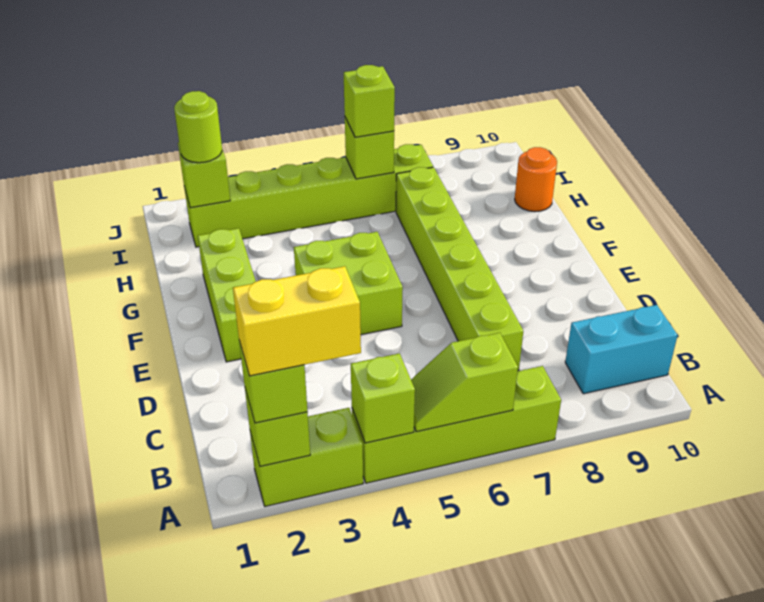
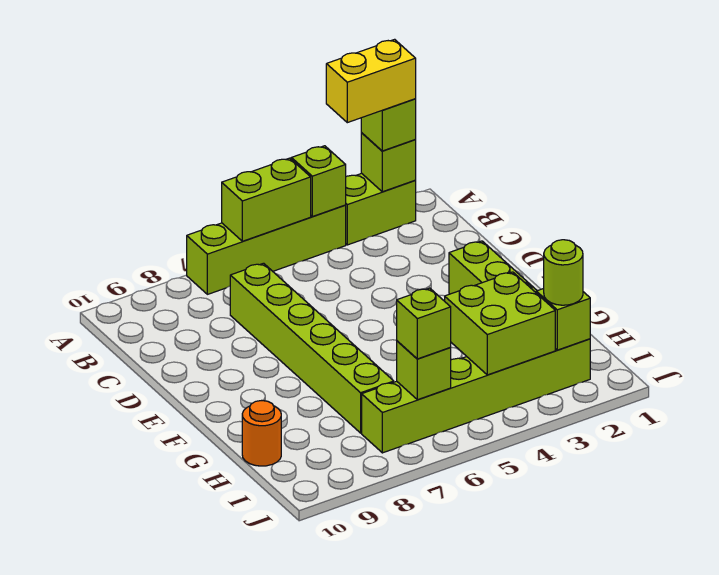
lime 1x2 slope [411,333,518,432] -> lime 1x2 brick [222,158,311,241]
cyan 1x2 brick [565,305,678,394] -> none
lime 2x2 brick [294,232,403,335] -> lime 2x2 brick moved to [445,272,555,375]

